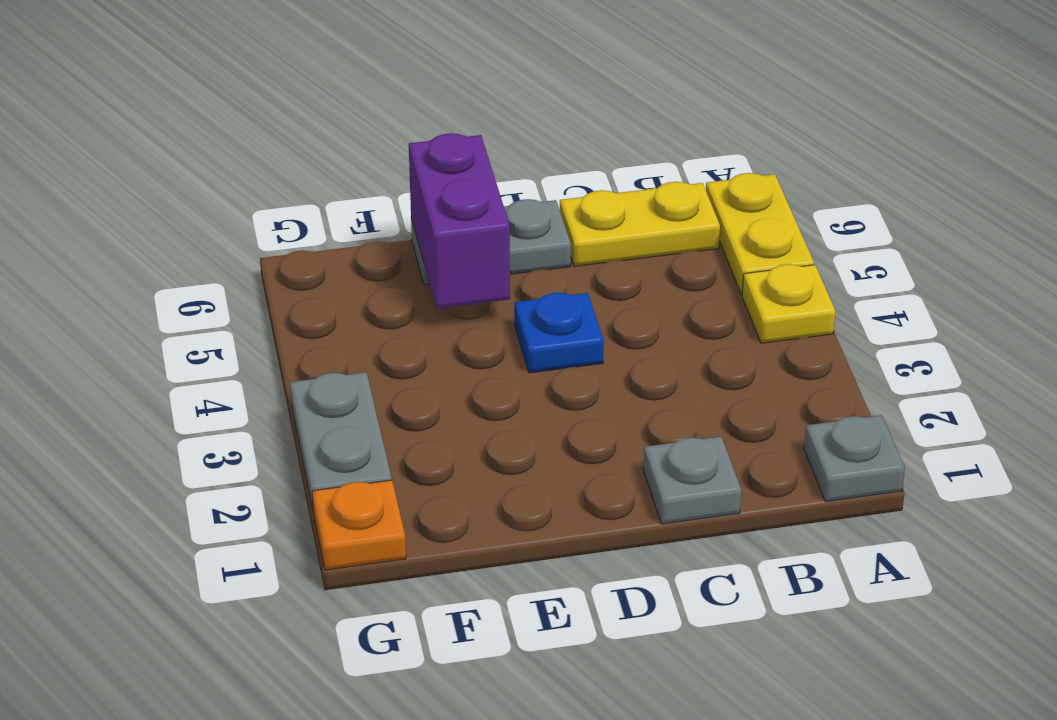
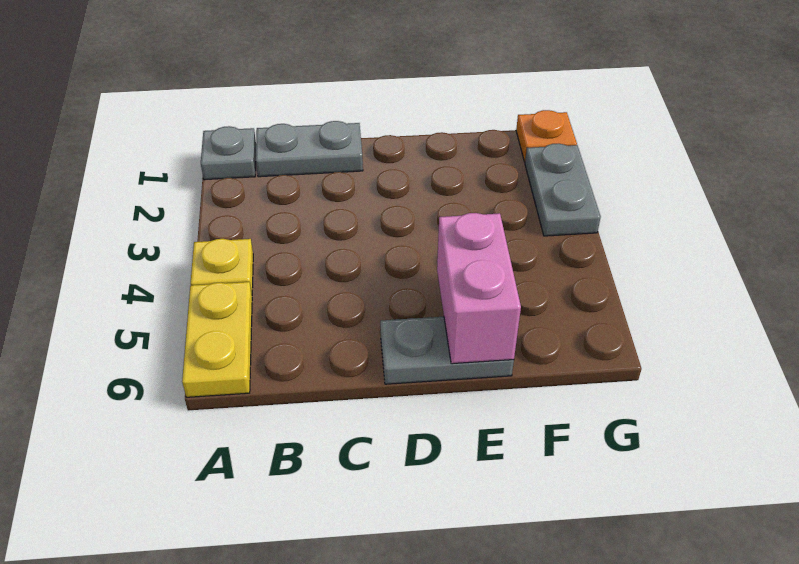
yellow 1x2 plate [560,182,720,266] -> none
grey 1x1 plate [643,437,741,524] -> grey 1x2 plate [256,121,363,177]
blue 1x1 plate [514,293,604,373] -> none
purple 1x2 brick [409,133,510,308] -> pink 1x2 brick [437,213,521,364]

